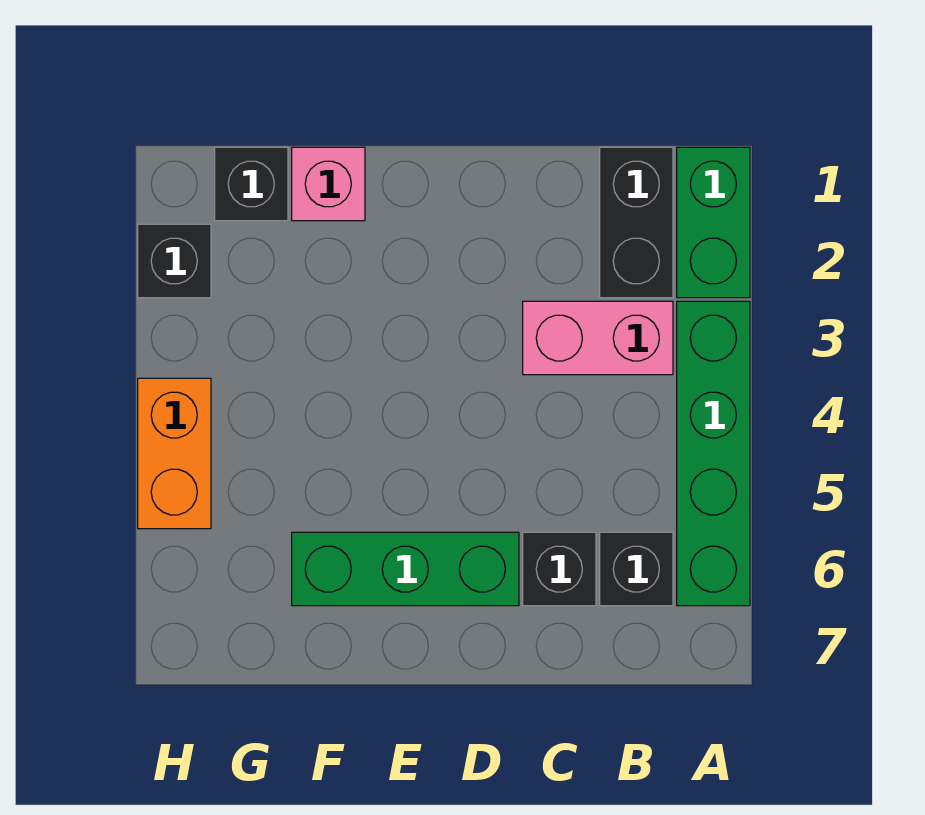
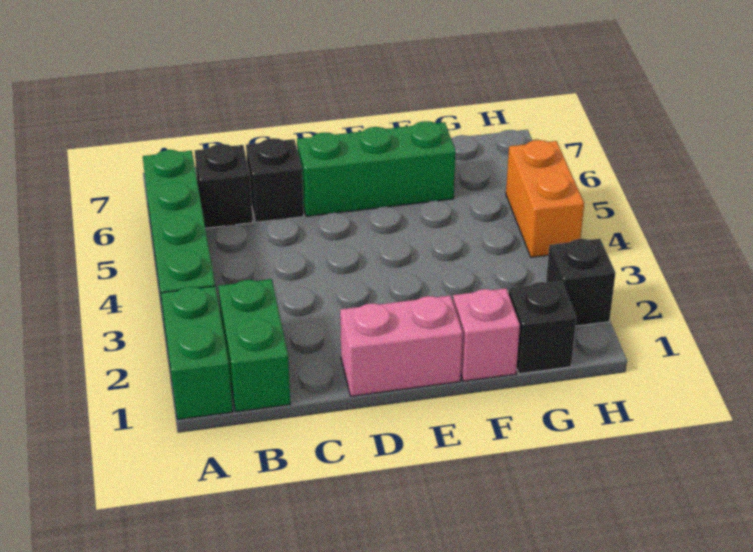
black 1x2 brick [600,147,673,298] -> green 1x2 brick [218,279,290,412]
pink 1x2 brick [523,301,673,375] -> pink 1x2 brick moved to [340,296,463,396]

